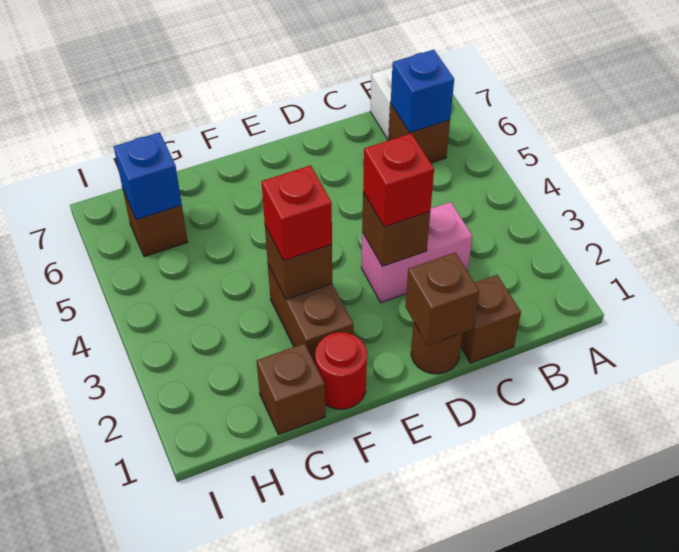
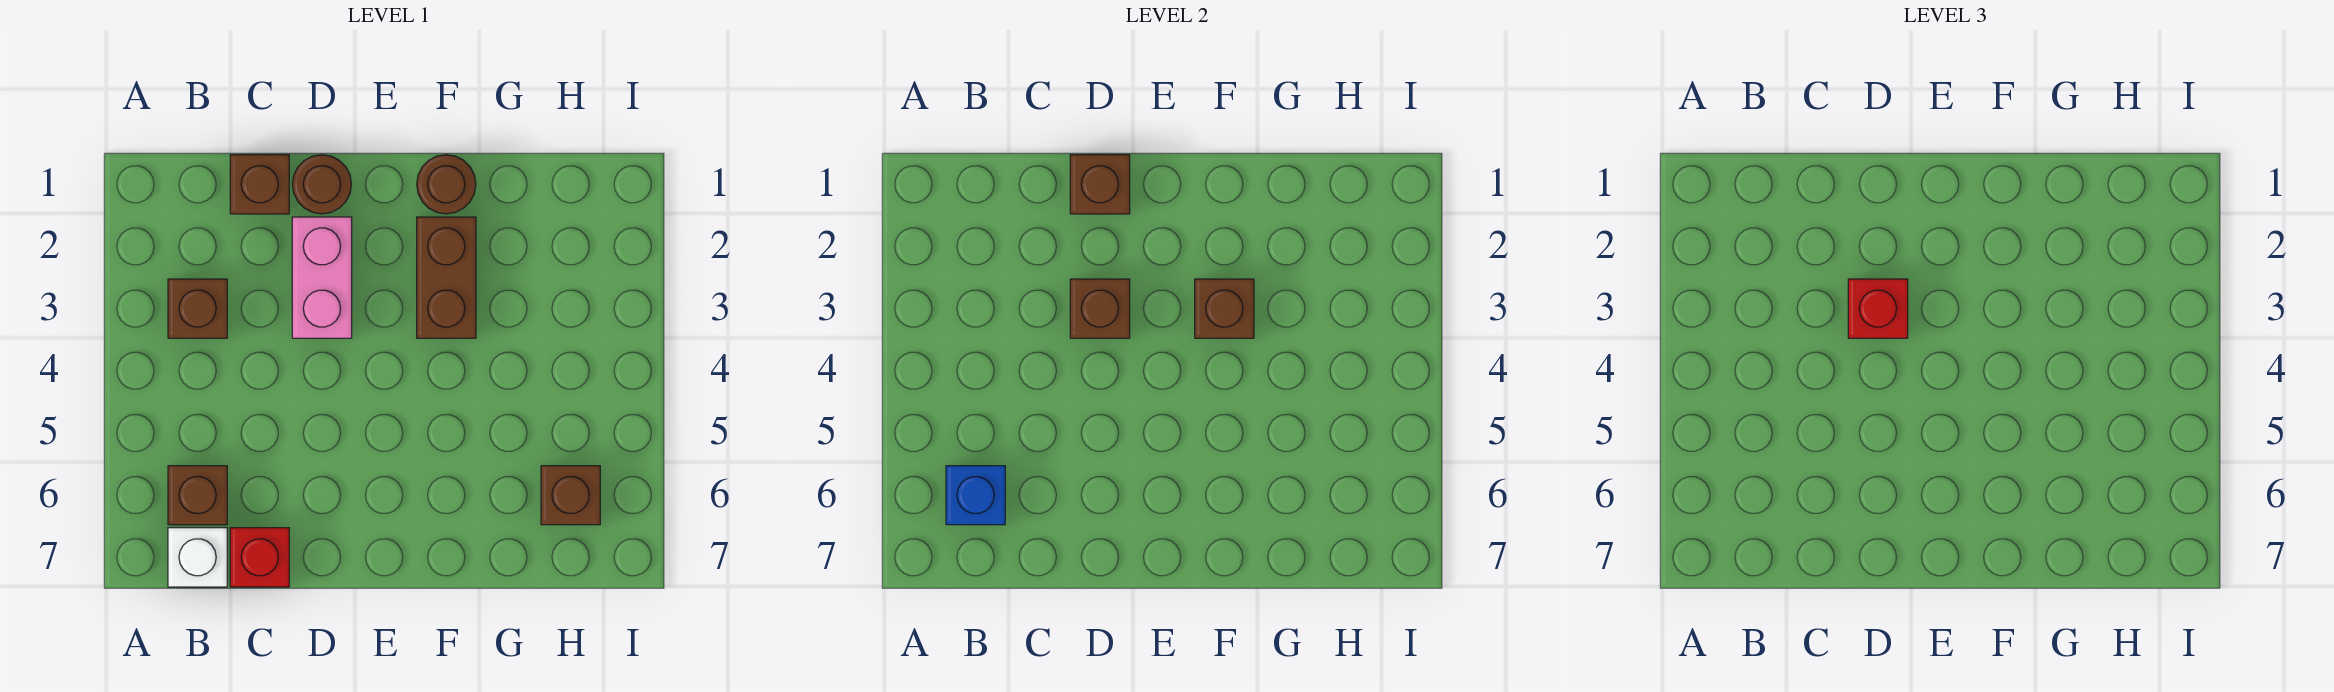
pink 1x2 brick [361,202,472,303] -> pink 1x2 brick turned to [292,217,352,338]
red 1x1 round brick [315,332,367,409] -> brown 1x1 round brick [417,155,476,214]
red 1x1 brick [262,165,332,261] -> red 1x1 brick moved to [230,528,289,587]
brown 1x1 brick [257,343,325,435] -> brown 1x1 brick moved to [168,279,227,338]
blue 1x1 brick [114,132,182,220] -> none

